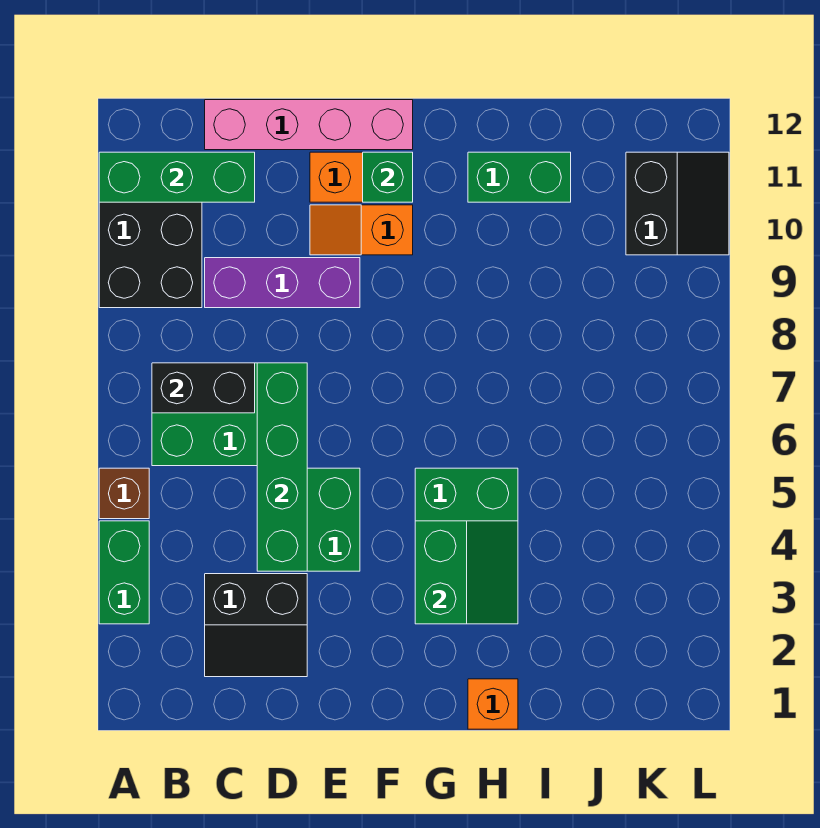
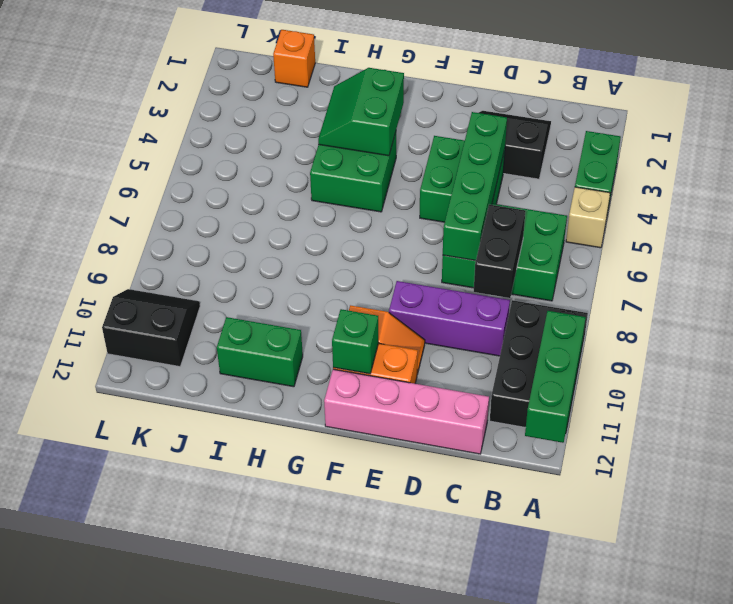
brown 1x1 brick [99,468,149,519] -> tan 1x1 brick [566,187,610,248]
green 1x3 brick [99,152,255,202] -> green 1x3 brick turned to [525,311,586,443]
black 1x2 brick [152,363,255,413] -> black 1x2 brick turned to [474,205,525,298]
orange 1x1 brick [468,679,518,729] -> orange 1x1 brick moved to [273,30,315,87]
black 2x2 slope [626,152,729,255] -> black 2x2 slope turned to [102,289,200,367]

